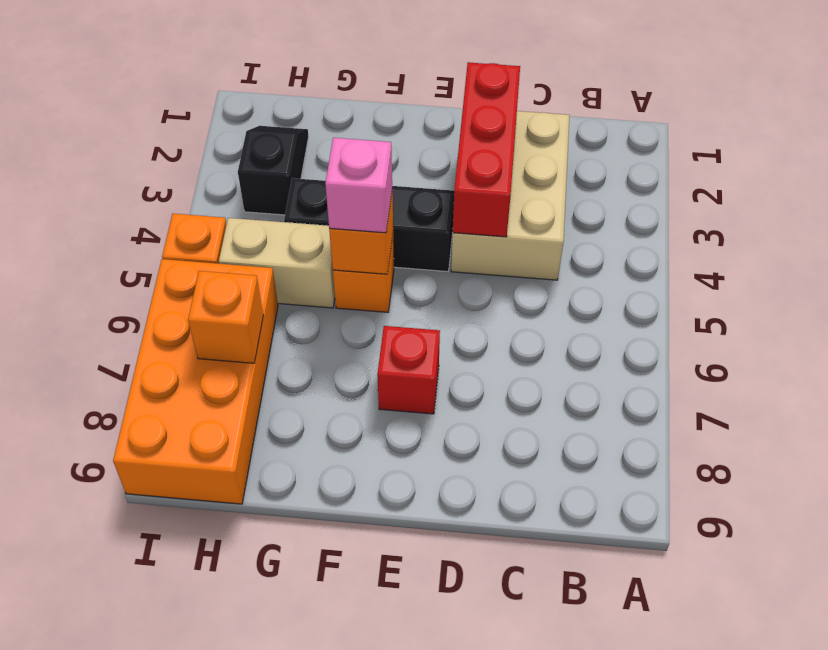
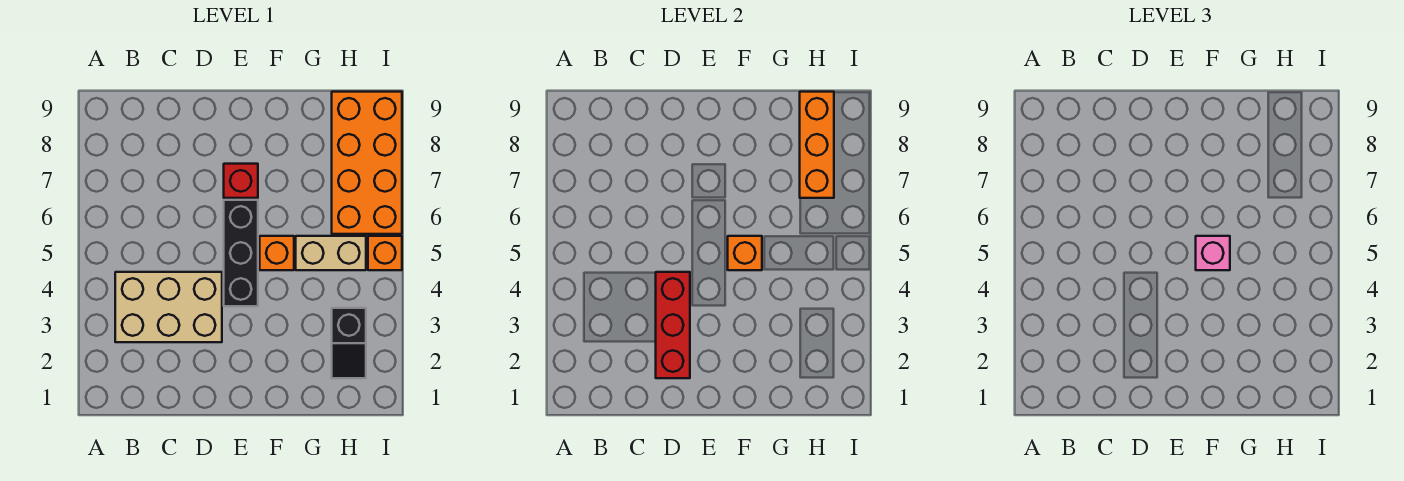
tan 2x3 brick [451,111,570,280] -> tan 2x3 brick turned to [115,272,222,342]
black 1x3 brick [284,178,454,272] -> black 1x3 brick turned to [224,200,258,306]
orange 1x1 brick [188,271,263,363] -> orange 1x3 brick [800,92,834,198]

